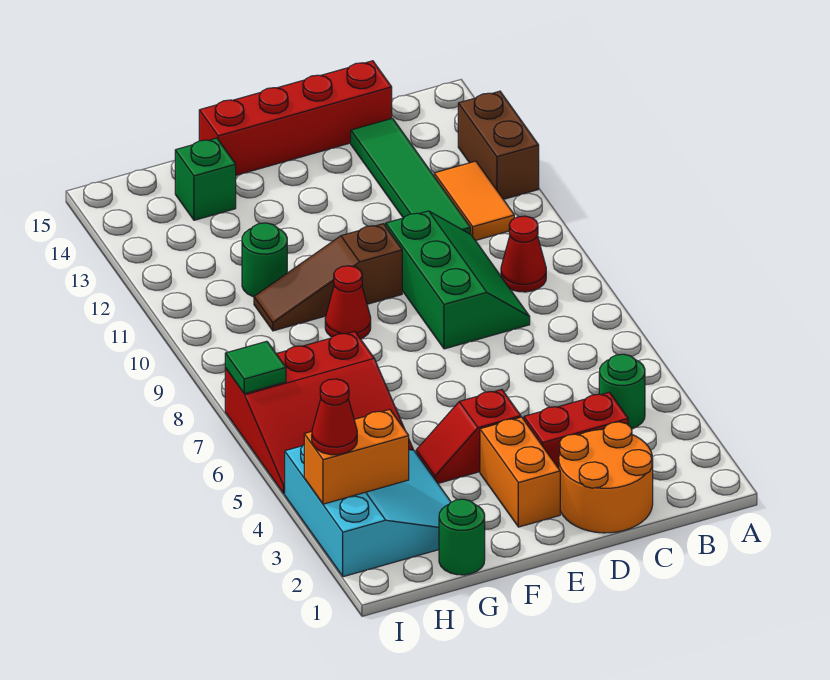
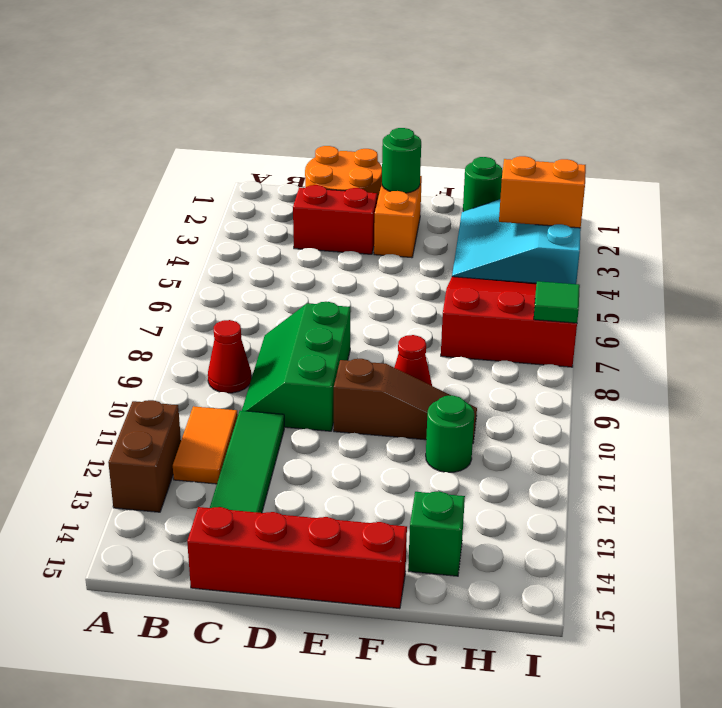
green 1x1 round brick [599,354,645,429] -> green 1x1 round brick moved to [382,128,421,193]
red 1x2 slope [416,390,521,483] -> none
red 1x1 cone [312,379,357,455] -> none

